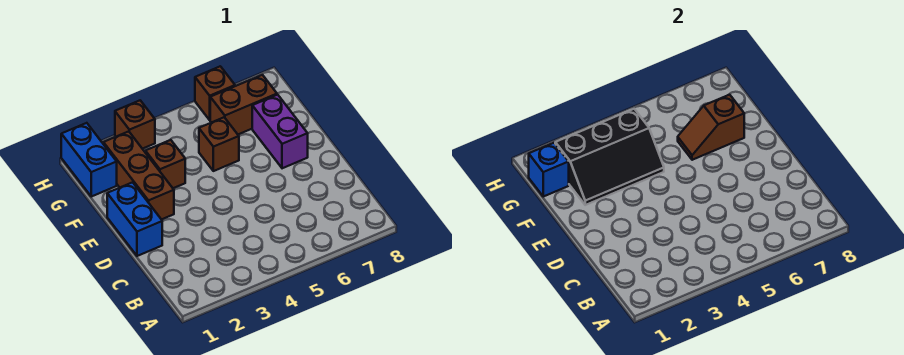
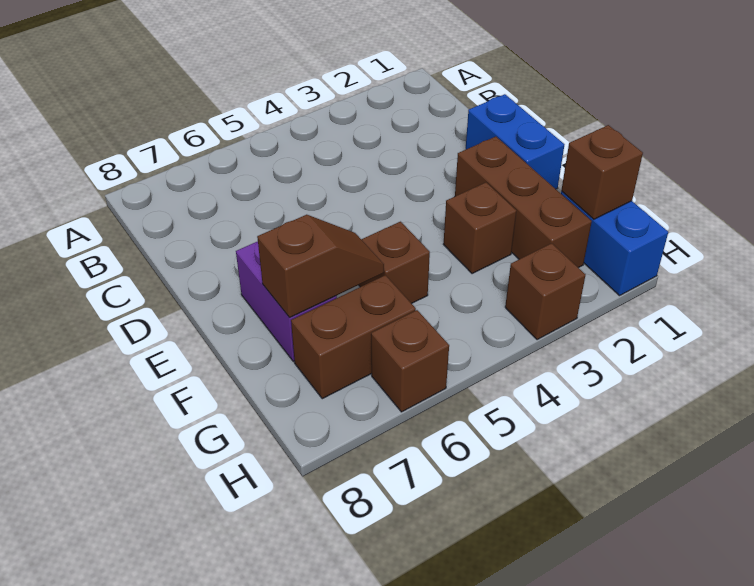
black 2x3 slope [555,109,664,205] -> none
blue 1x1 brick [529,143,569,197] -> brown 1x1 brick [561,125,643,219]

